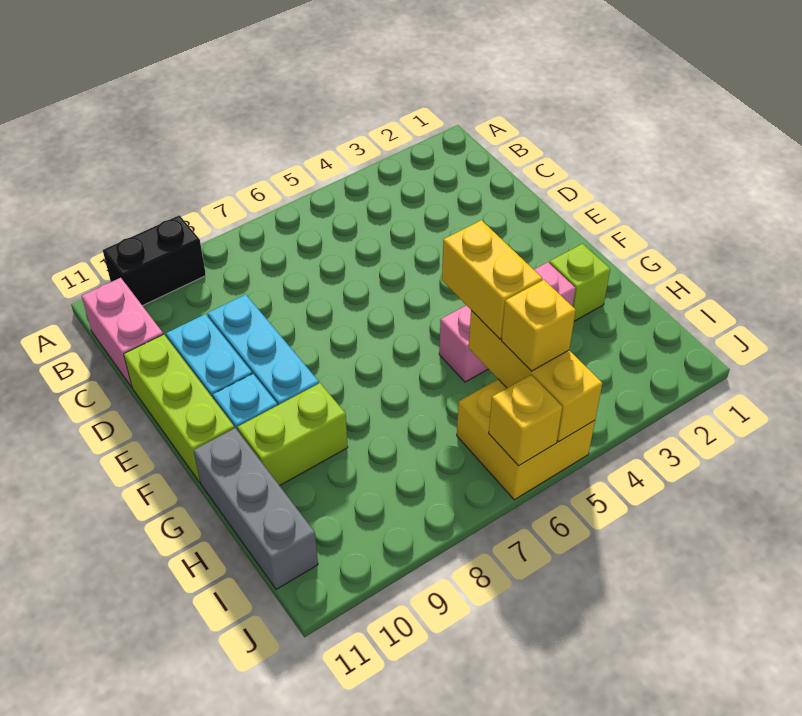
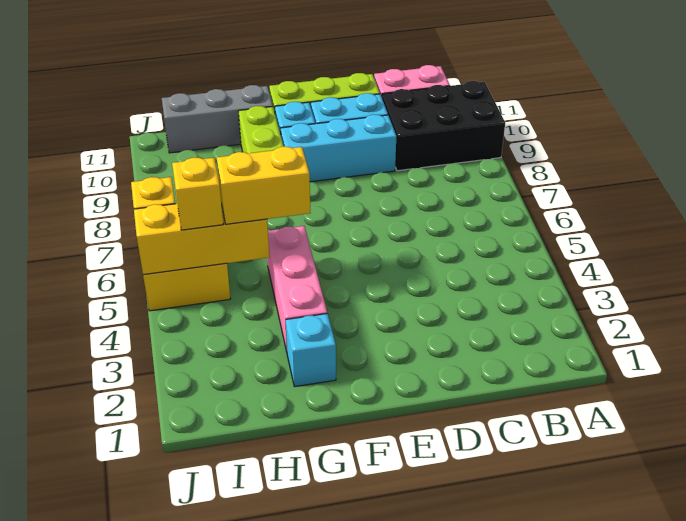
black 1x2 brick [103,215,206,306] -> black 2x3 brick [382,81,505,171]
lime 1x1 brick [549,244,610,321] -> cyan 1x1 brick [286,314,336,387]

